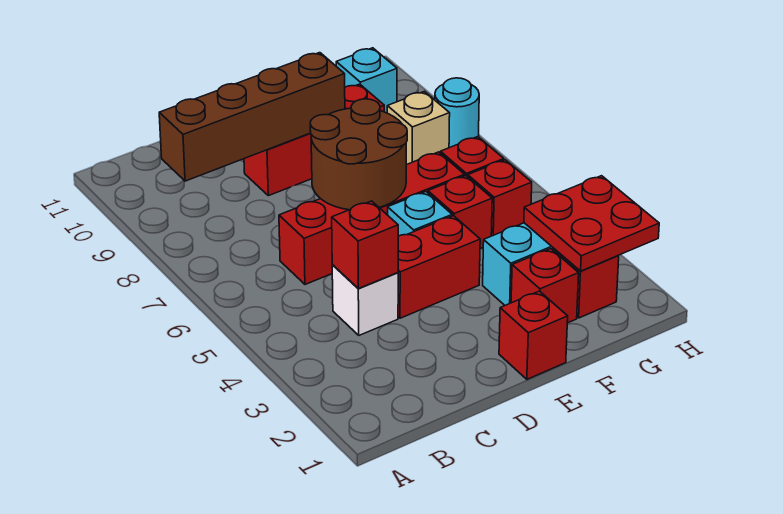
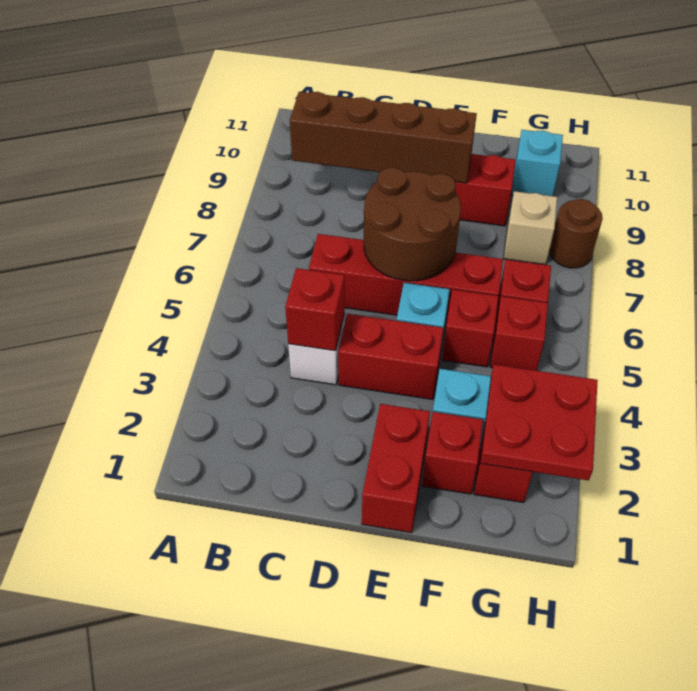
red 1x1 brick [499,291,568,379] -> red 1x2 brick [362,404,430,533]
cyan 1x1 round brick [435,78,479,148] -> brown 1x1 round brick [550,199,603,268]

